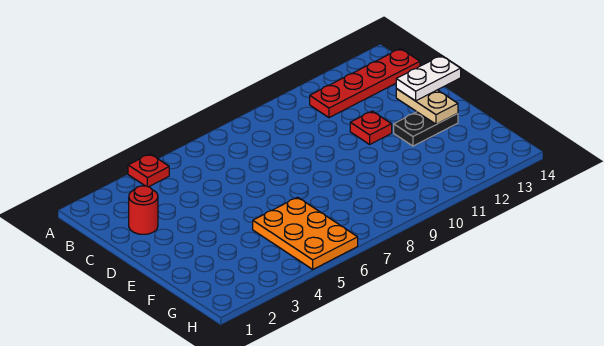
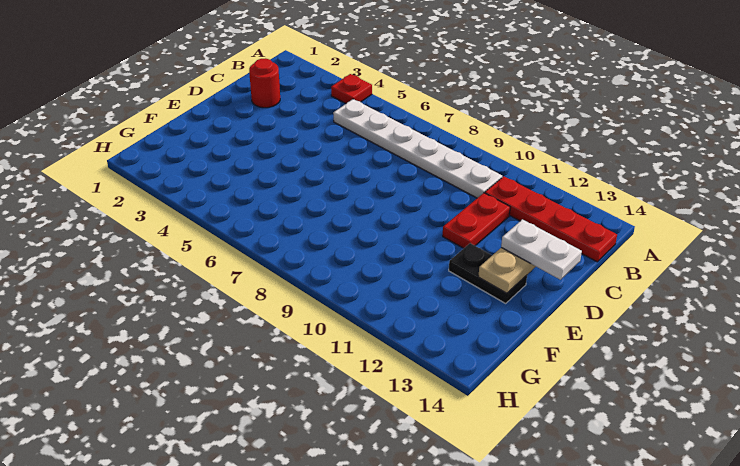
none -> white 1x6 plate [333,99,502,198]
red 1x1 plate [350,111,392,144] -> red 1x2 plate [443,193,510,248]
orange 2x3 plate [253,197,358,269] -> none

